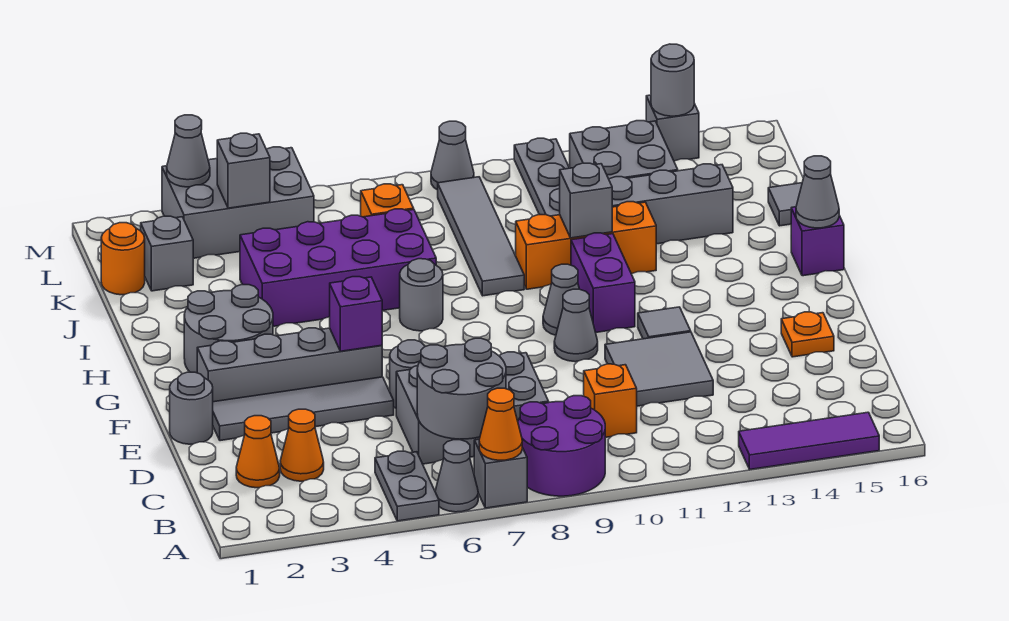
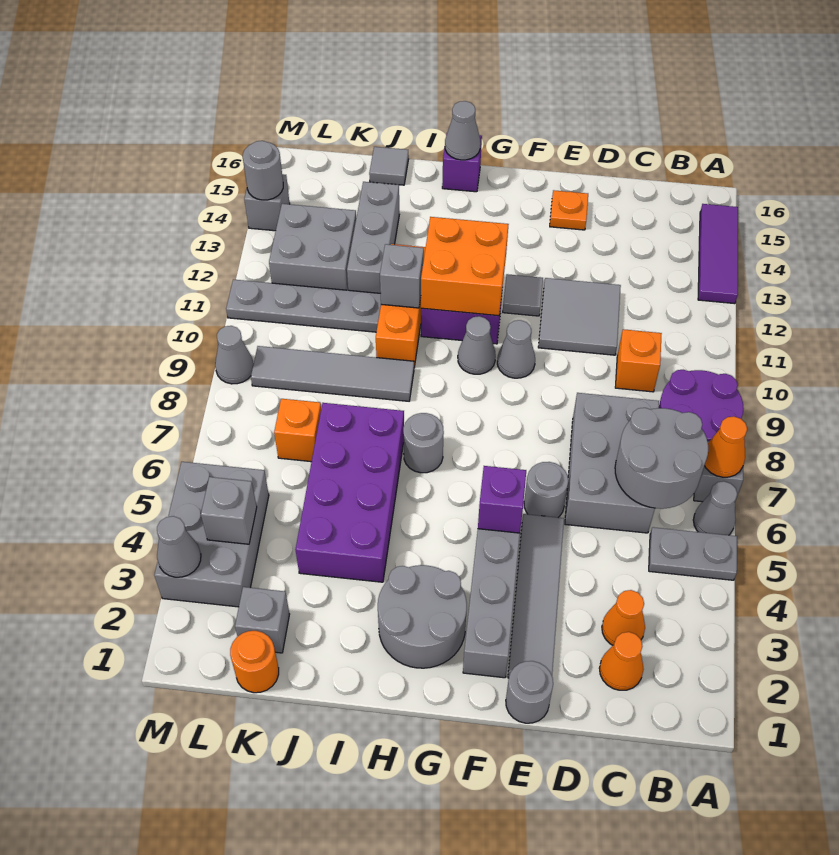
none -> orange 2x2 brick [421,217,509,316]

